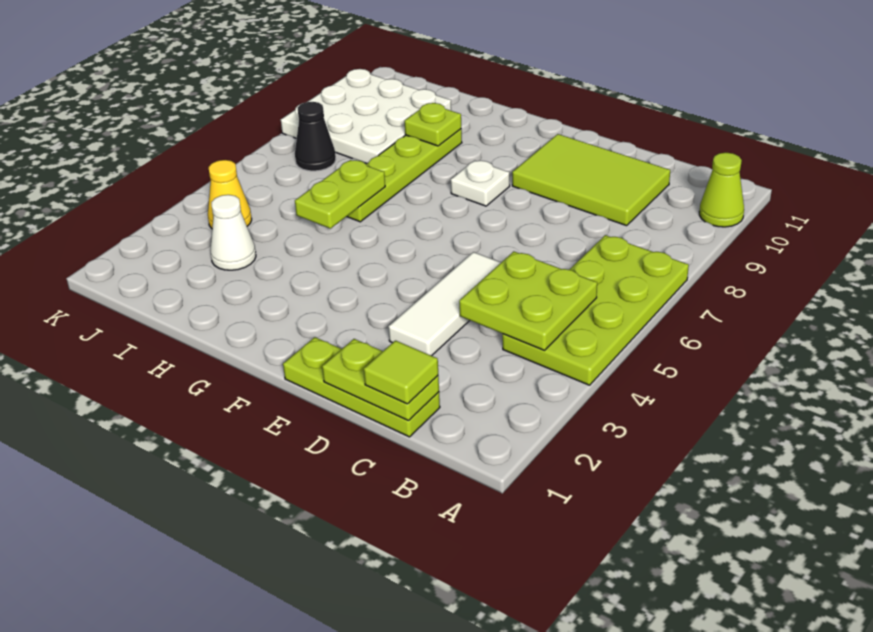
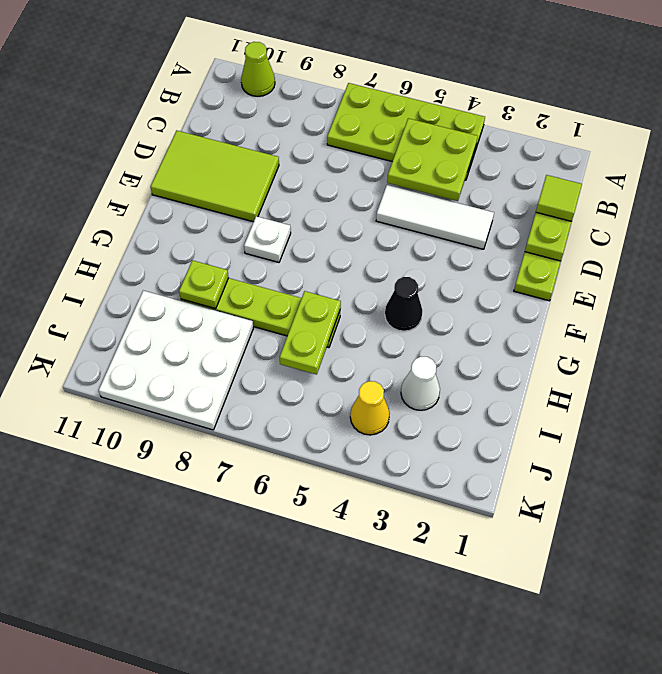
lime 2x3 tile [512,134,670,226] -> lime 2x3 tile turned to [151,131,279,222]
lime 1x2 plate [295,160,385,229] -> lime 1x2 plate turned to [280,291,341,375]
black 1x1 cone [295,102,336,171] -> black 1x1 cone moved to [385,277,422,331]

